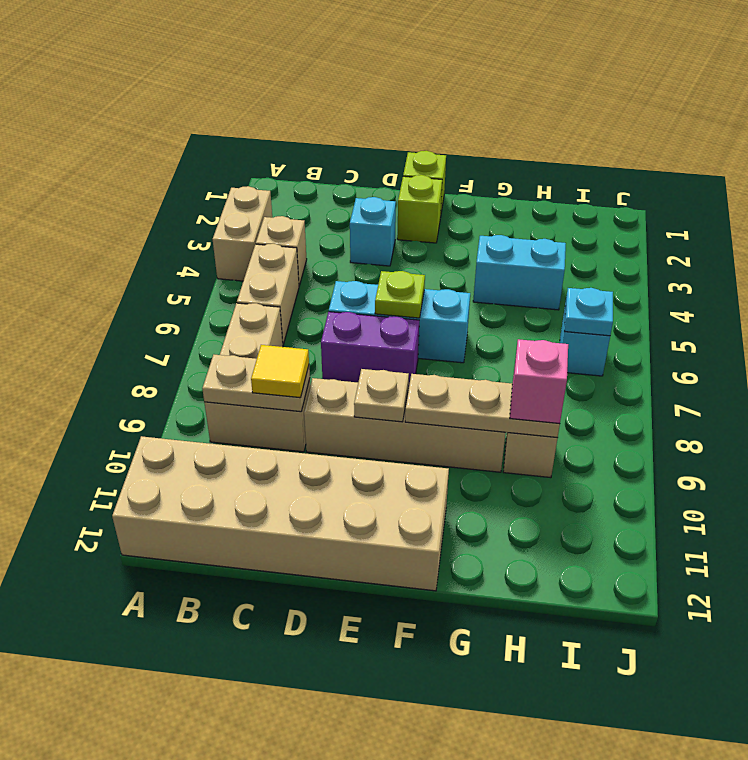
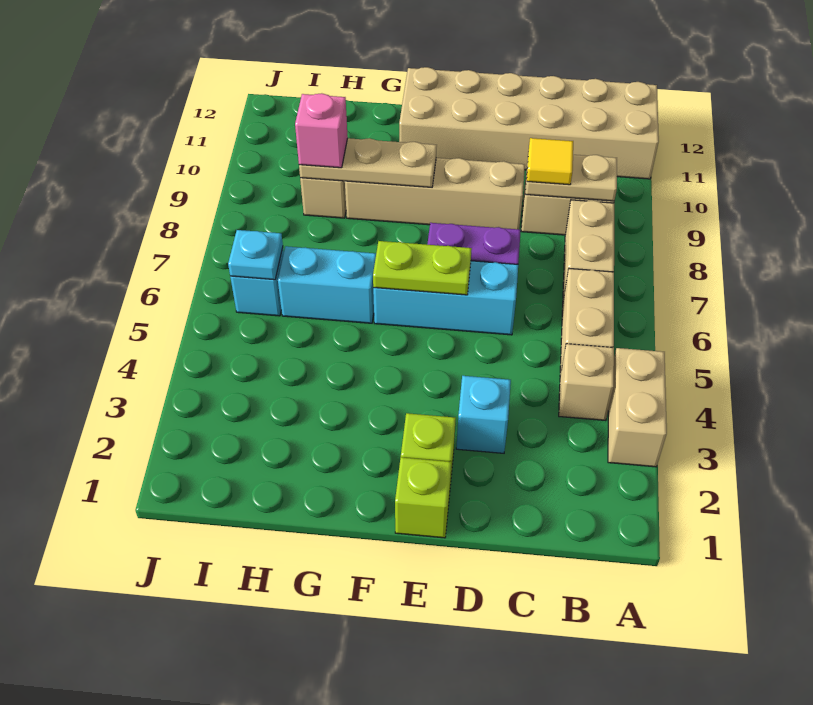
lime 1x1 plate [375,271,425,318] -> lime 1x2 plate [373,241,472,295]
tan 1x1 plate [354,369,409,422] -> none
cyan 1x2 brick [473,235,566,310] -> cyan 1x2 brick moved to [278,246,376,323]

